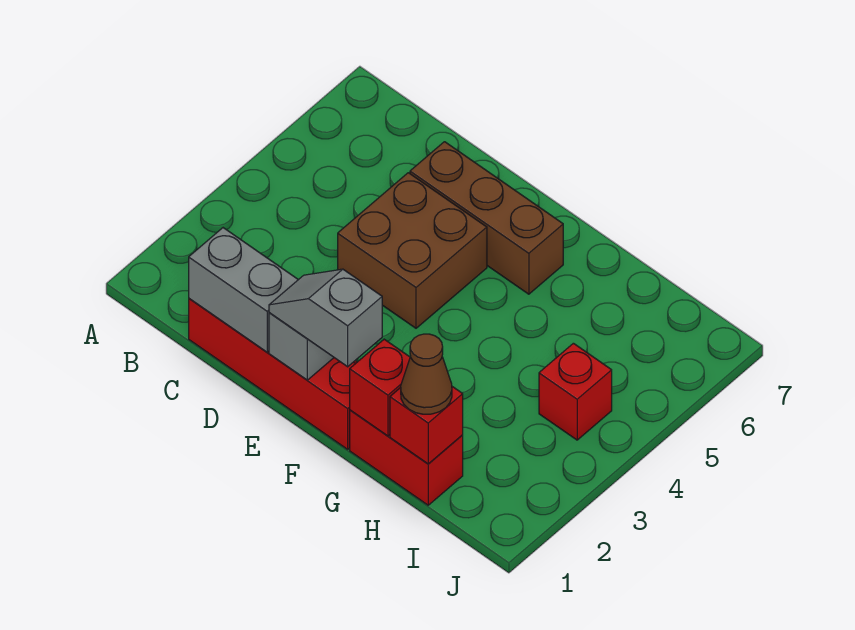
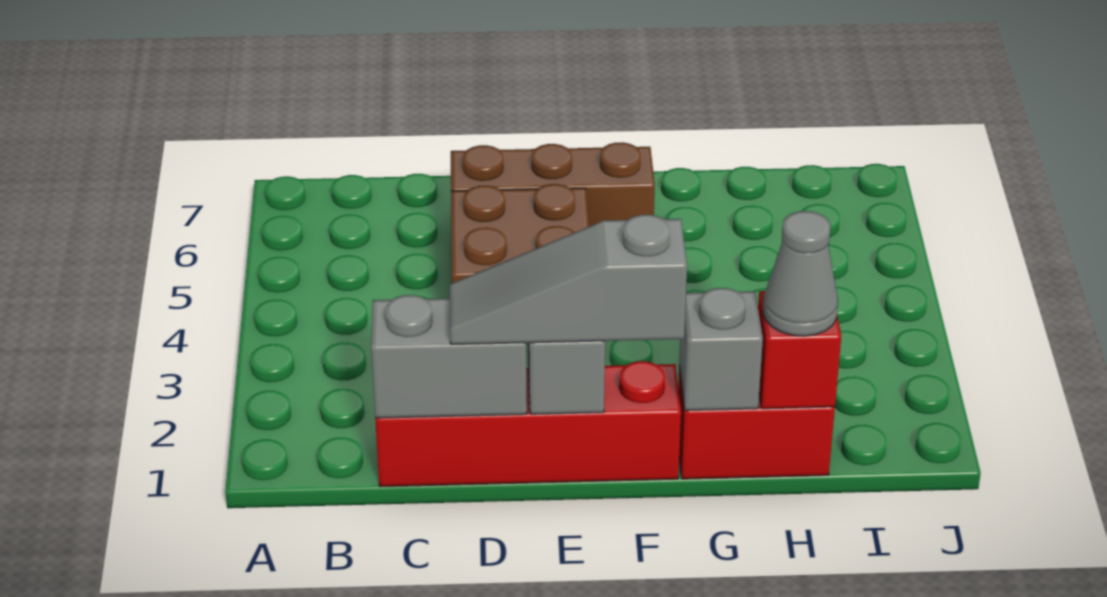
grey 1x2 slope [269,269,382,367] -> grey 1x3 slope [450,215,687,344]
red 1x1 brick [350,339,410,436] -> grey 1x1 brick [679,288,763,411]
brown 1x1 cone [401,334,452,414] -> grey 1x1 cone [763,211,838,336]
red 1x1 brick [539,343,612,440] -> none

